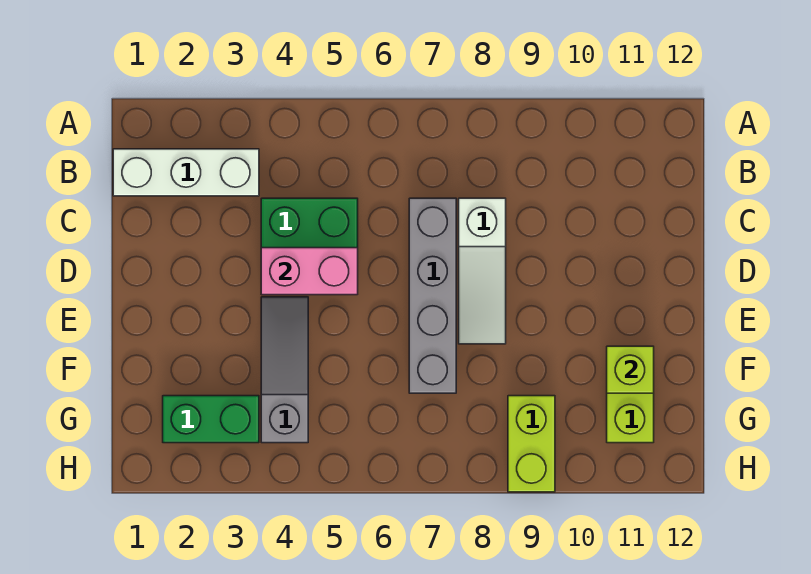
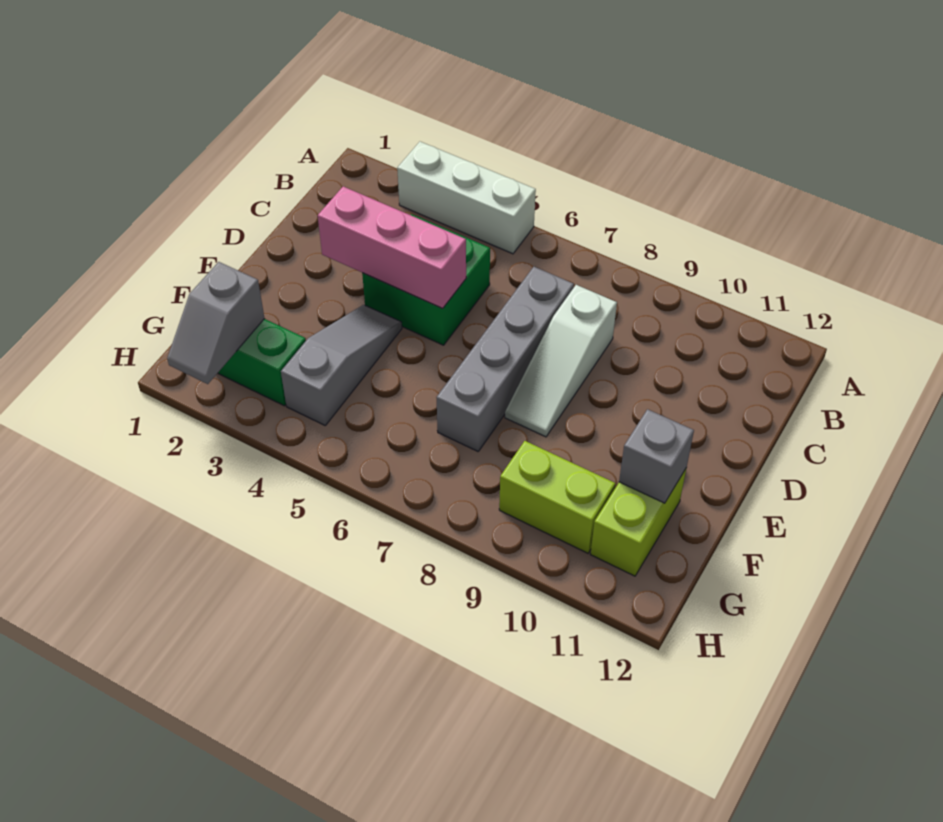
white 1x3 brick [113,149,259,196] -> white 1x3 brick moved to [397,142,536,254]
pink 1x2 brick [261,248,358,295] -> pink 1x3 brick [318,187,466,308]
lime 1x1 brick [607,346,654,393] -> grey 1x1 brick [619,409,694,503]
none -> grey 1x2 slope [167,262,265,384]
lime 1x2 brick [508,396,555,492] -> lime 1x2 brick turned to [499,441,615,553]

